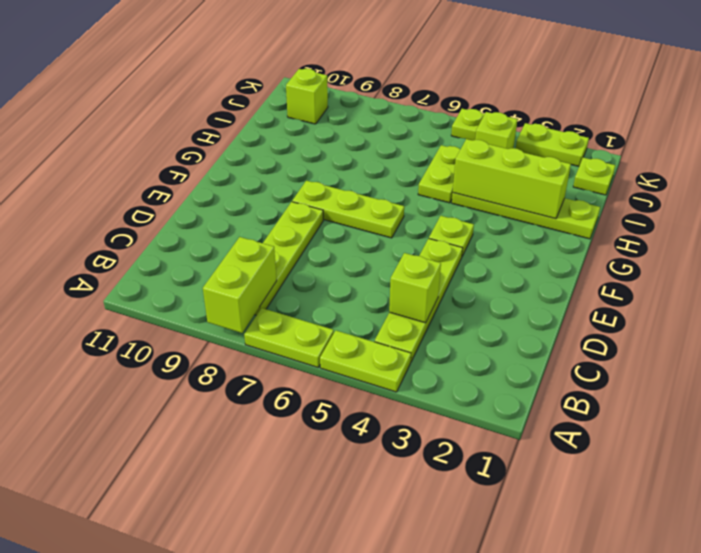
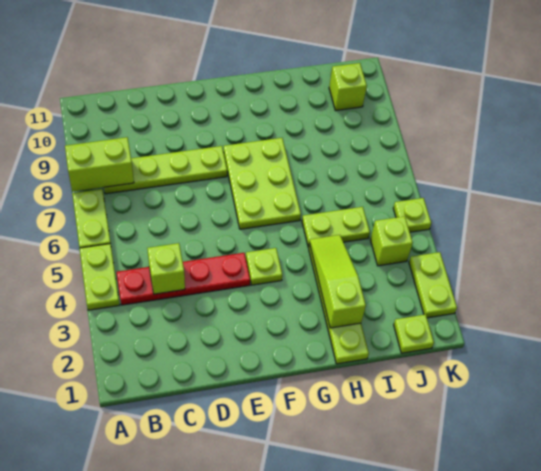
lime 1x4 plate [375,239,463,361] -> red 1x4 plate [116,253,250,305]
lime 1x3 plate [292,181,404,238] -> lime 2x3 plate [224,138,301,229]
lime 1x3 brick [453,139,571,219] -> lime 1x3 slope [310,235,366,328]

